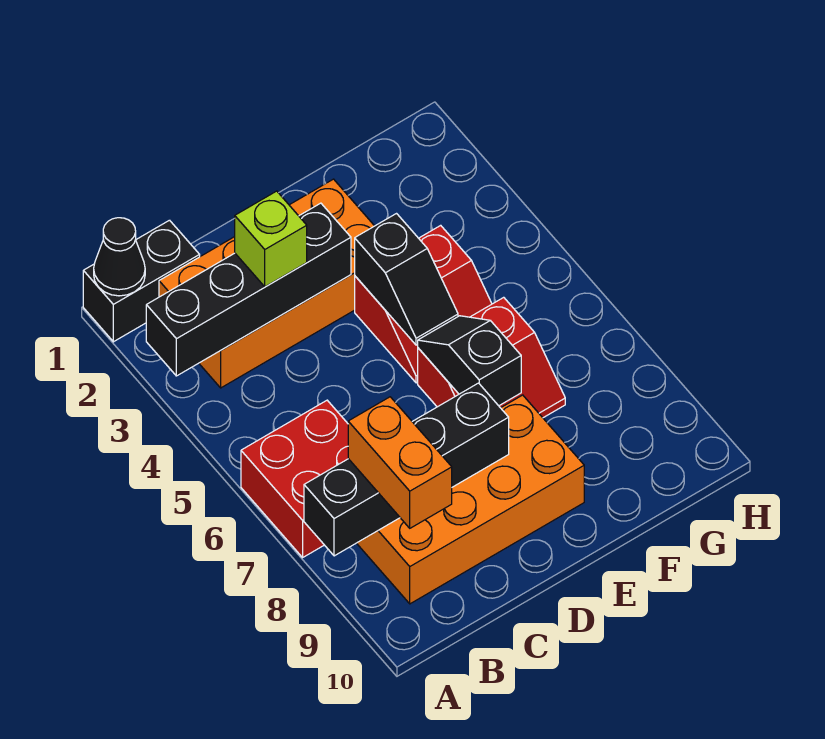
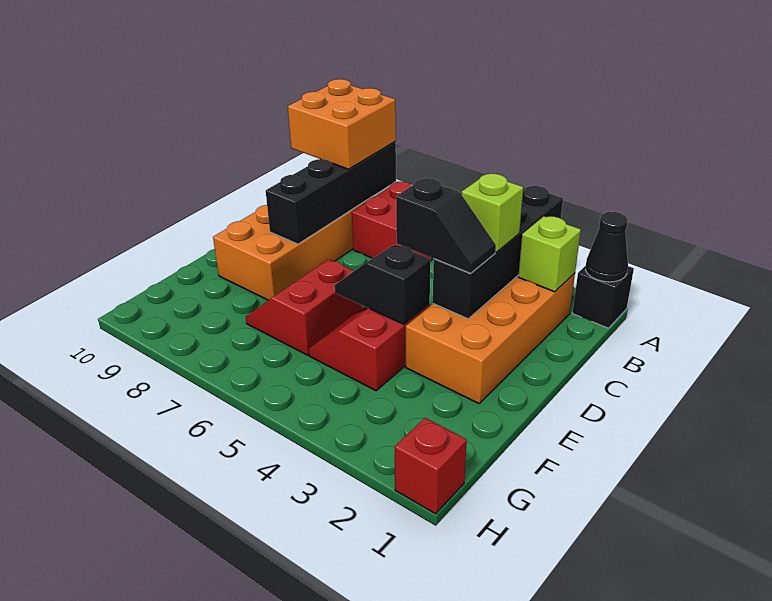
black 1x2 brick [83,220,200,342] -> black 1x1 brick [572,266,634,328]
none -> lime 1x1 brick [518,216,581,292]
orange 1x2 brick [348,397,452,528] -> orange 2x2 brick [288,79,396,169]
black 1x2 slope [418,316,521,406] -> black 1x2 slope moved to [396,178,496,273]
none -> red 1x1 brick [395,418,467,514]

